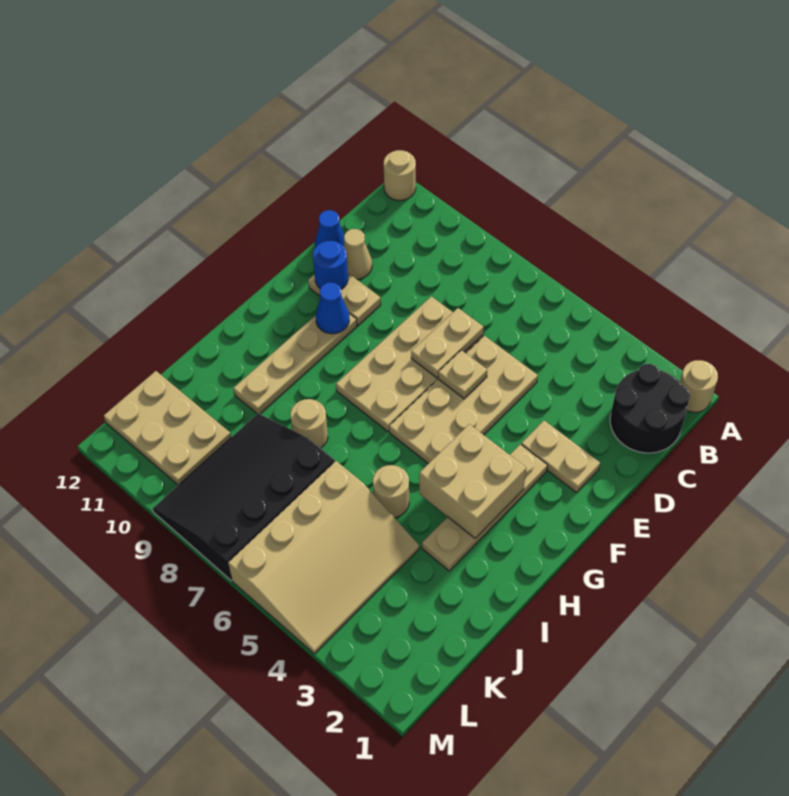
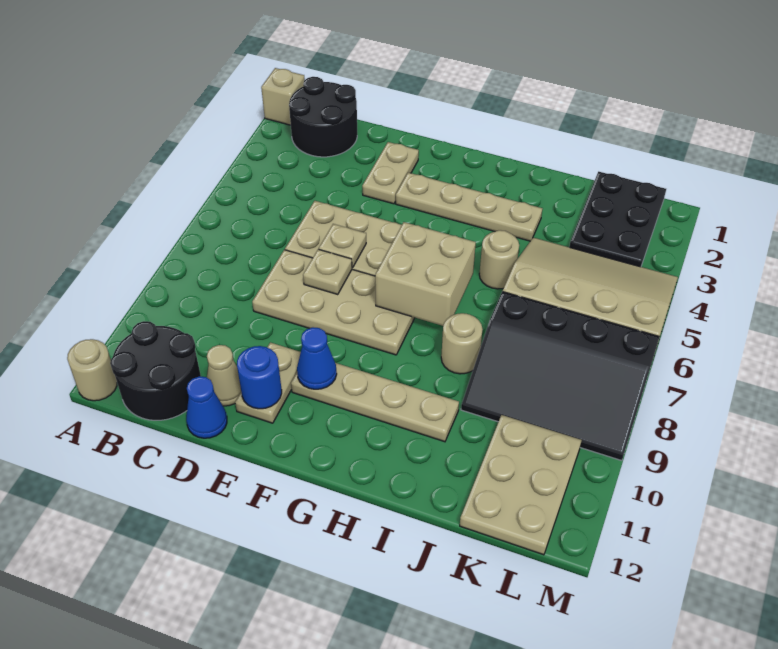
tan 1x1 round brick [680,360,718,412] -> tan 1x1 brick [261,68,305,125]
none -> black 2x2 round brick [110,321,201,420]
tan 1x2 plate [411,308,484,378] -> tan 1x1 plate [303,249,352,295]
tan 2x2 brick [419,424,526,538] -> tan 2x2 brick moved to [375,222,476,326]
none -> black 2x3 plate [569,172,666,267]

